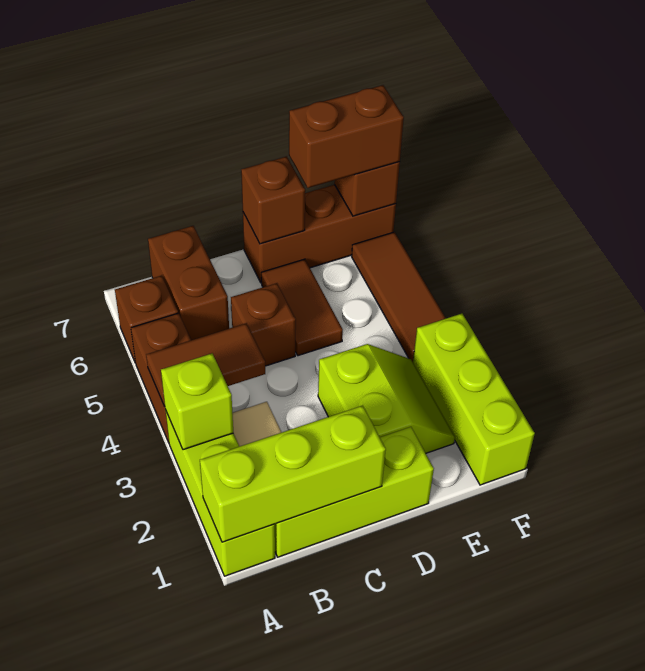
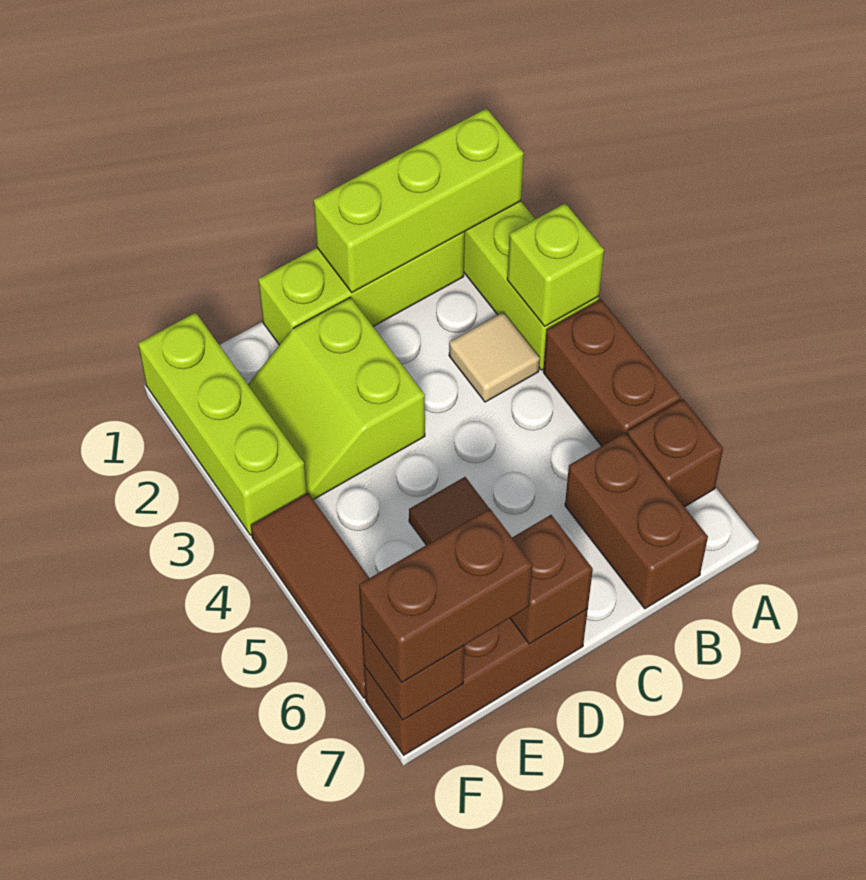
brown 1x2 tile [146,323,265,407] -> none
brown 1x1 brick [231,283,296,366] -> none

